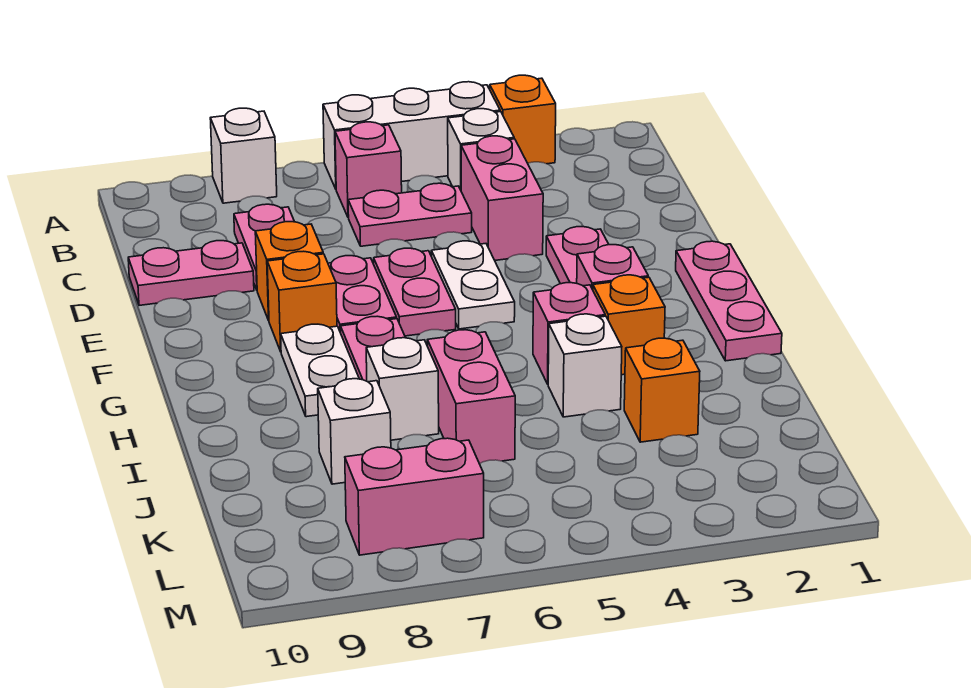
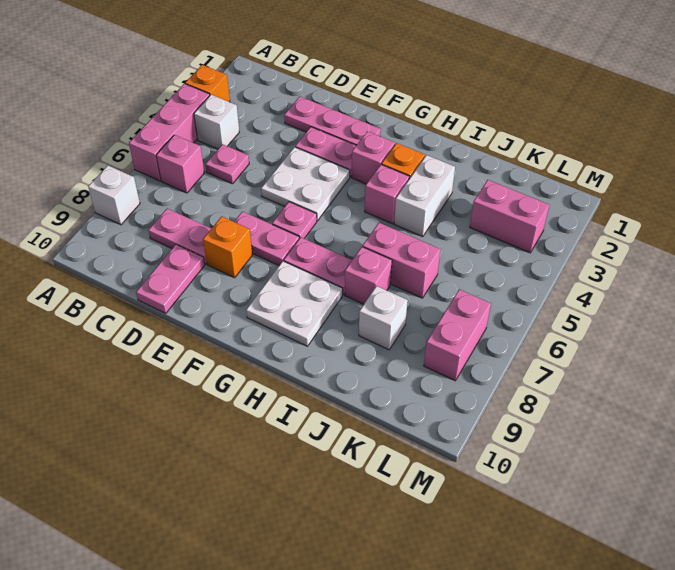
white 1x3 brick [323,82,500,189] -> pink 1x3 brick [129,84,210,181]
pink 1x2 brick [461,136,543,260] -> pink 1x2 brick moved to [470,180,549,253]
pink 1x2 plate [348,183,472,246] -> pink 1x1 plate [206,144,249,184]
white 1x2 plate [431,241,515,329] -> white 2x2 plate [261,147,350,221]
pink 1x2 plate [374,248,456,336] -> pink 1x1 plate [272,202,317,239]
pink 1x3 plate [676,241,782,361] -> pink 1x3 plate moved to [284,97,381,145]
orange 1x1 brick [267,251,337,351] -> none
white 1x2 plate [281,324,359,417] -> white 2x2 plate [246,261,343,346]
white 1x1 brick [548,314,622,417] -> white 1x2 brick [394,155,455,237]
white 1x1 brick [366,338,439,440] -> pink 1x1 brick [345,247,392,304]
orange 1x1 brick [624,338,700,442] -> none

